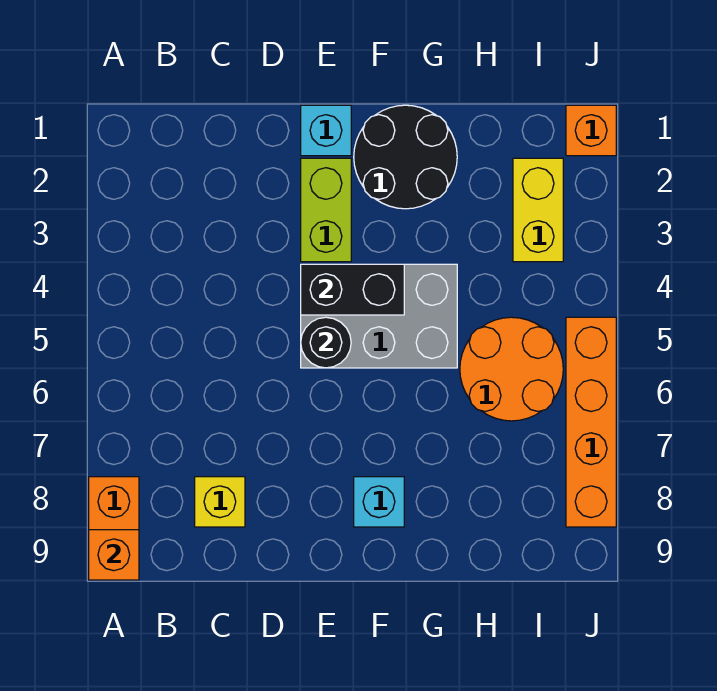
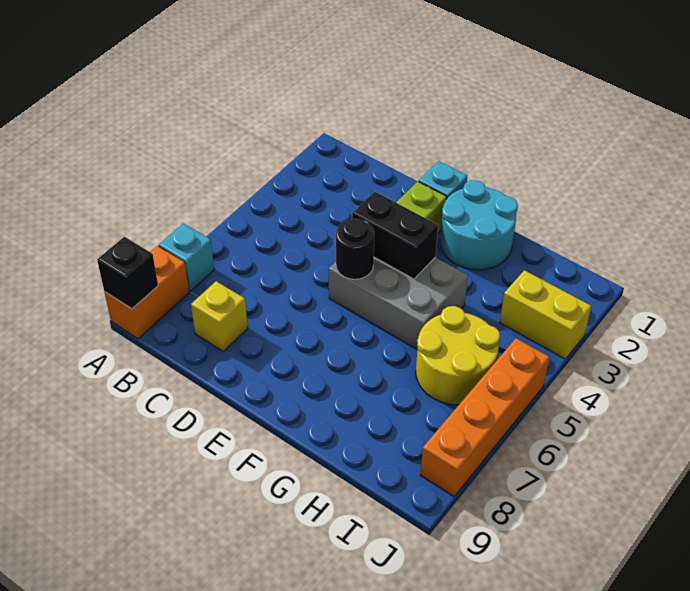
orange 1x1 brick [89,530,139,580] -> black 1x1 brick [97,237,158,309]
black 2x2 round brick [354,105,457,209] -> cyan 2x2 round brick [440,180,518,270]
cyan 1x1 brick [354,477,404,527] -> cyan 1x1 brick moved to [159,224,214,291]
orange 2x2 round brick [460,317,563,421] -> yellow 2x2 round brick [416,306,500,405]
yellow 1x2 brick [513,158,563,262] -> yellow 1x2 brick turned to [500,270,591,359]
orange 1x1 brick [566,105,616,156] -> none

